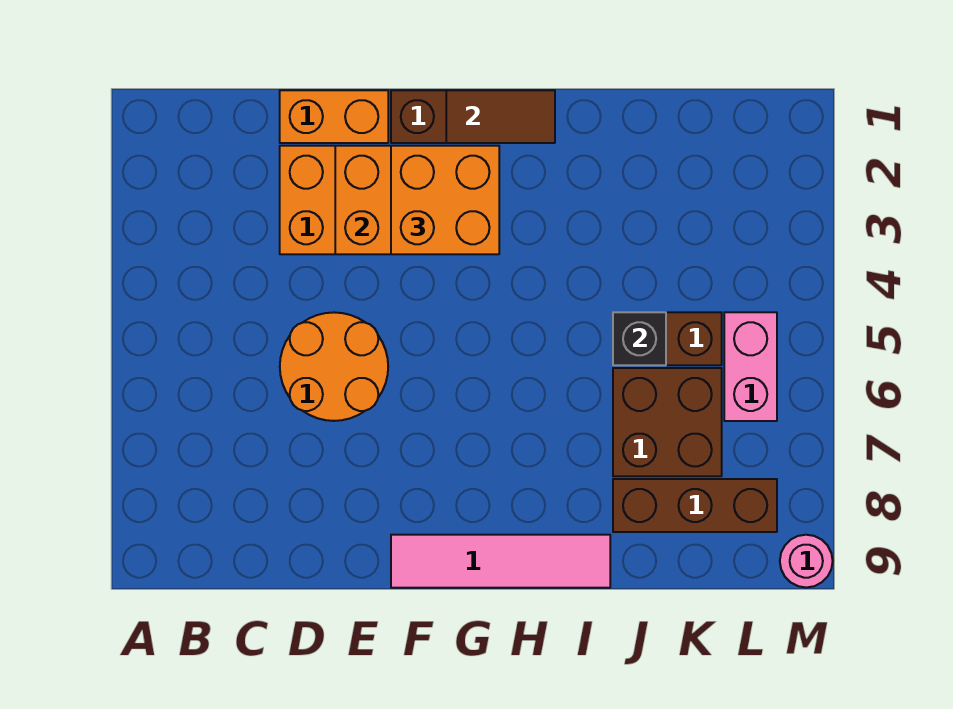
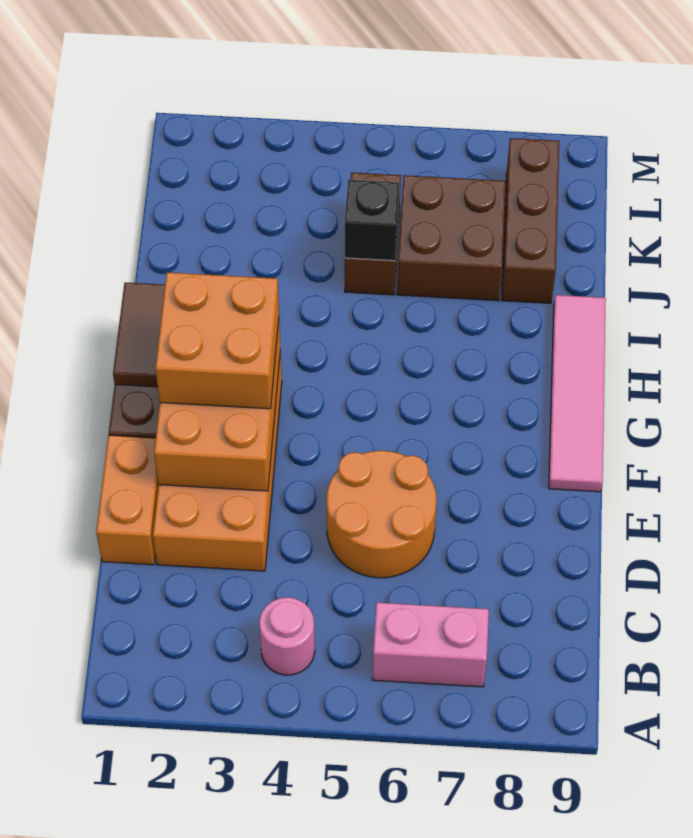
pink 1x2 brick [724,312,777,421] -> pink 1x2 brick moved to [372,602,489,687]
pink 1x1 round brick [780,535,833,588] -> pink 1x1 round brick moved to [259,597,315,675]

